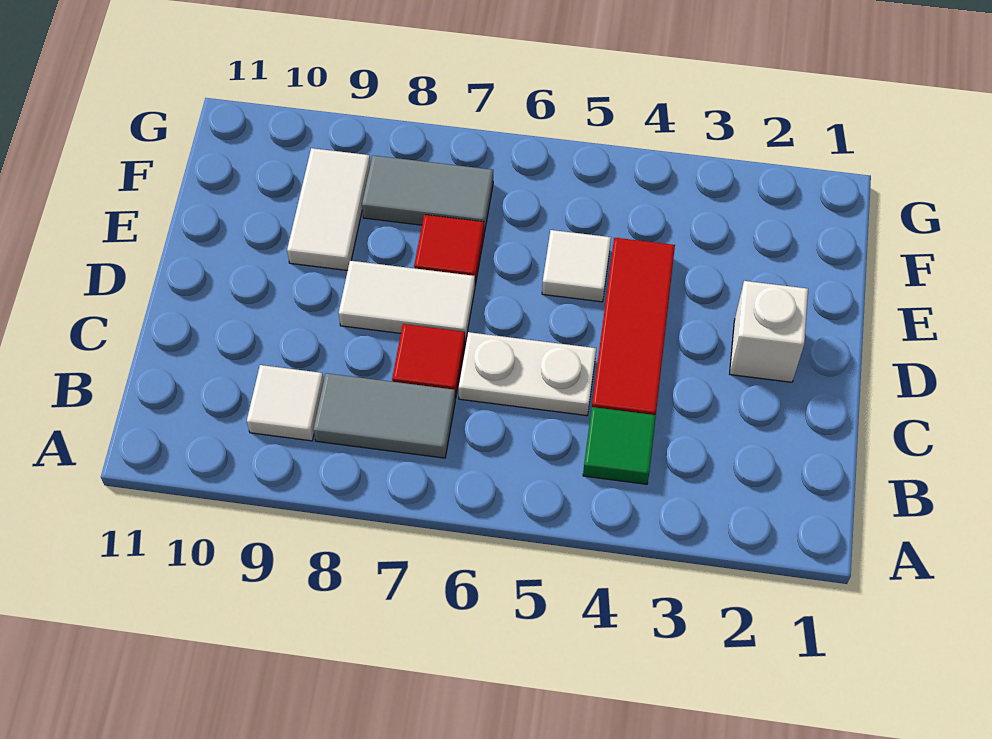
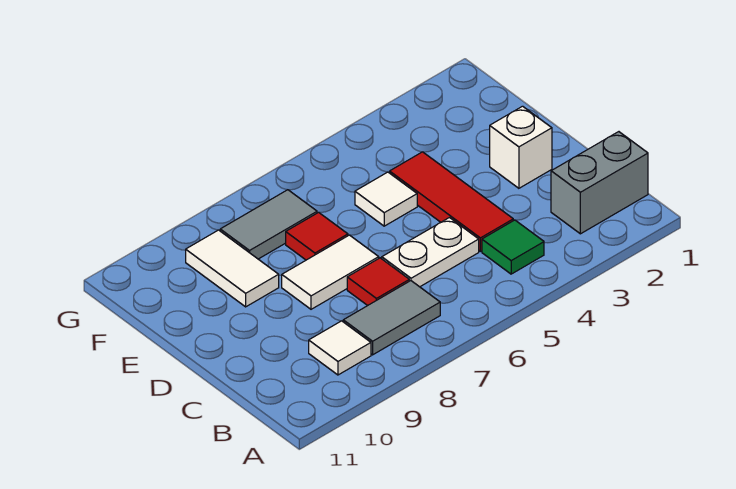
none -> grey 1x2 brick [551,132,648,234]

